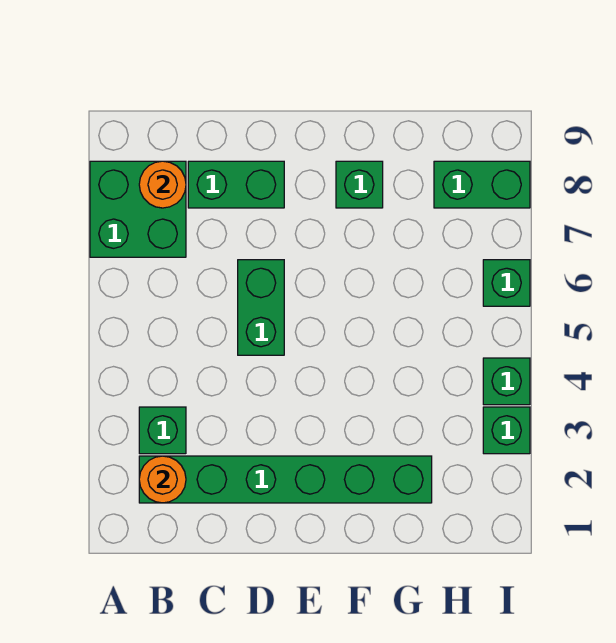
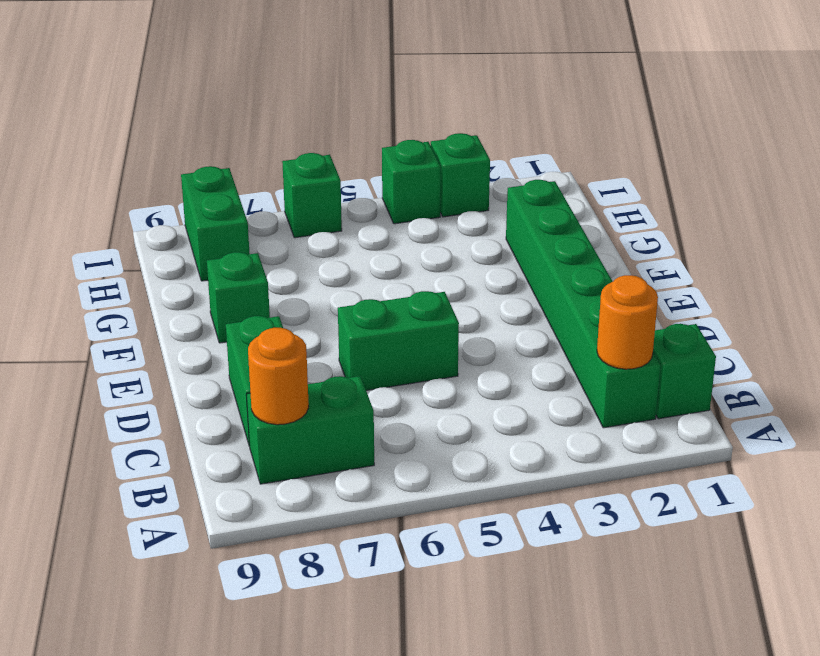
green 2x2 brick [90,161,186,257] -> green 1x2 brick [246,376,374,484]
green 1x1 brick [139,407,186,454] -> green 1x1 brick moved to [653,324,716,419]

